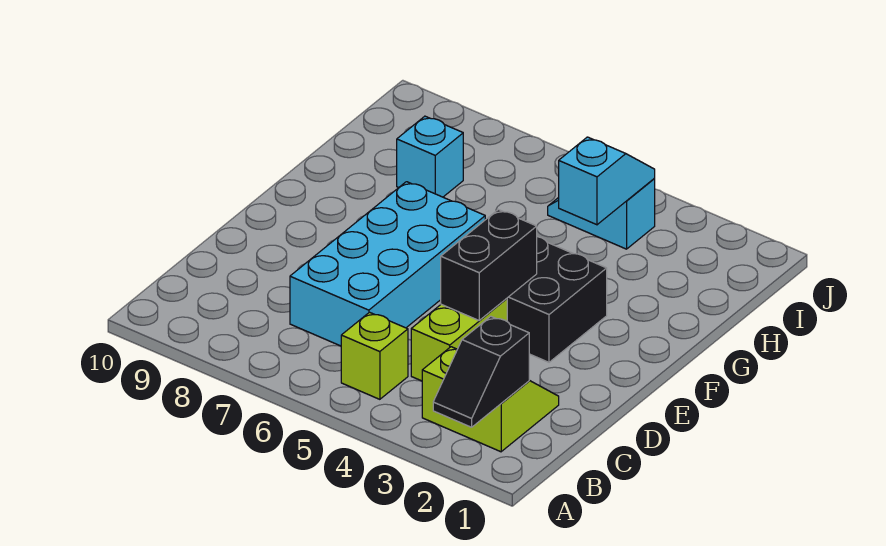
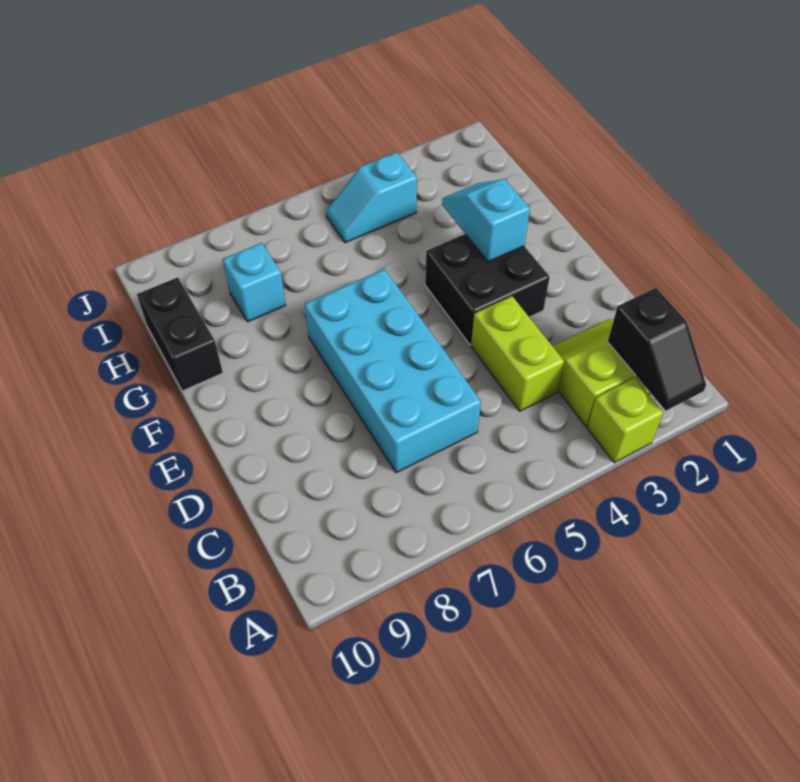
lime 1x1 brick [341,312,408,399] -> lime 1x1 brick moved to [587,378,663,463]
black 1x2 brick [441,210,537,321] -> black 1x2 brick moved to [137,277,223,391]
cyan 1x2 slope [559,137,655,225] -> cyan 1x2 slope moved to [442,179,530,262]

